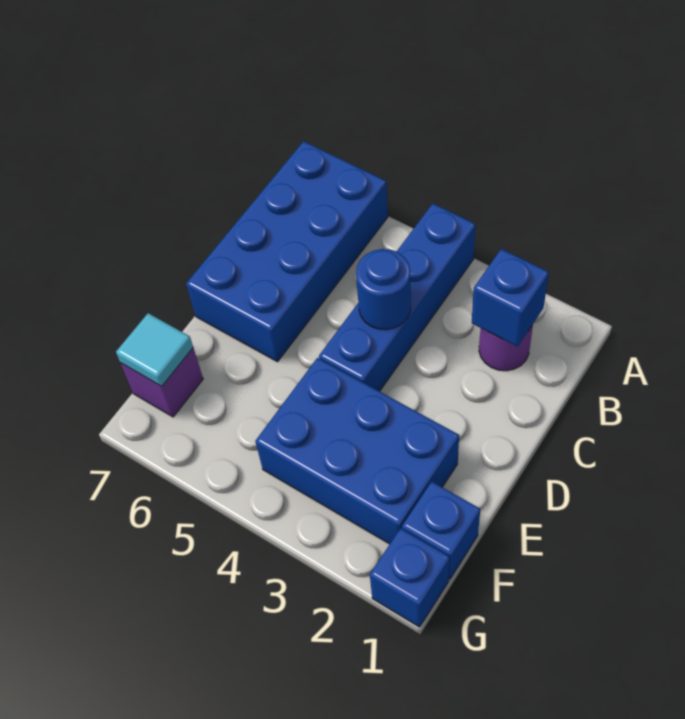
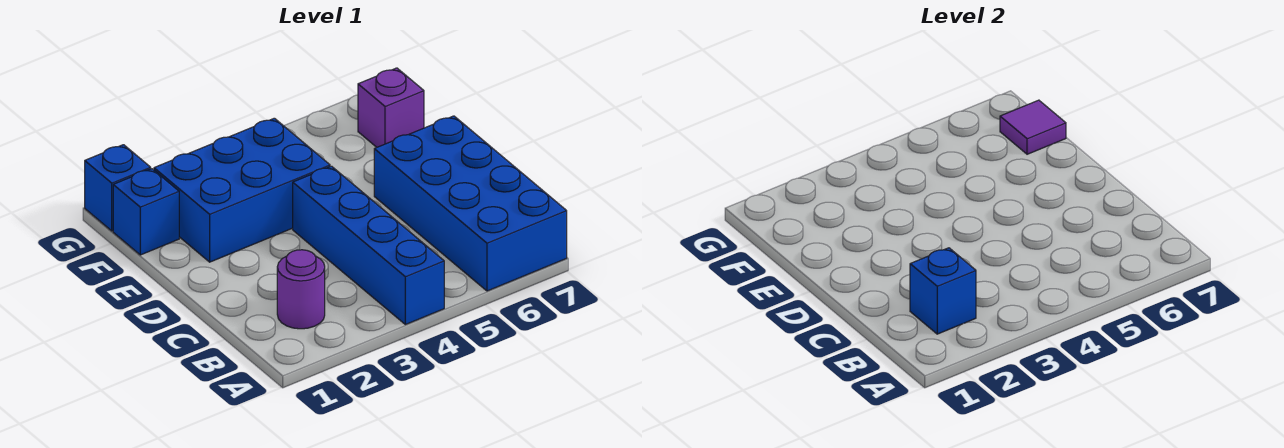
blue 1x1 round brick [356,249,411,330] -> none
cyan 1x1 tile [116,313,193,386] -> purple 1x1 tile [1000,100,1066,154]

